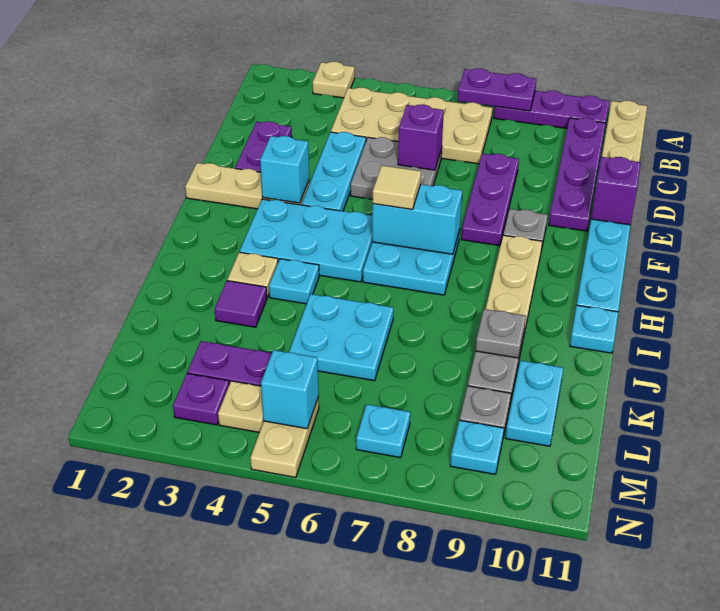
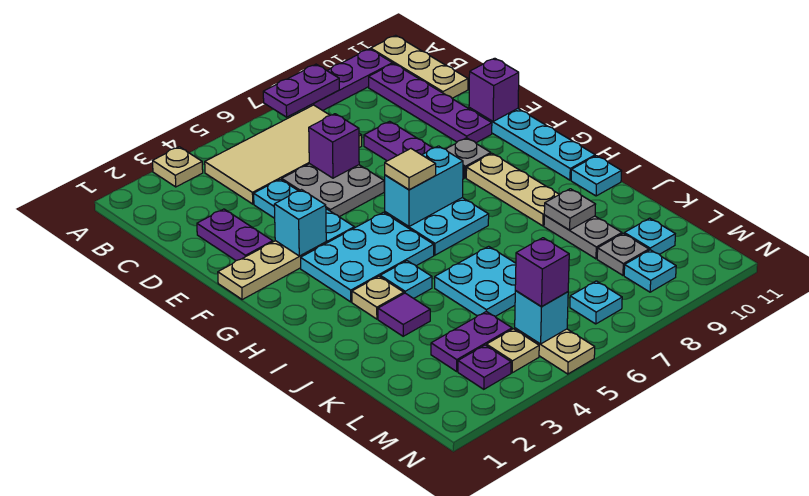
tan 2x4 plate [331,87,493,164] -> tan 2x4 tile [205,105,362,204]
cyan 1x2 plate [506,361,563,446] -> cyan 1x1 plate [624,218,675,254]
none -> purple 1x1 brick [515,238,569,306]

